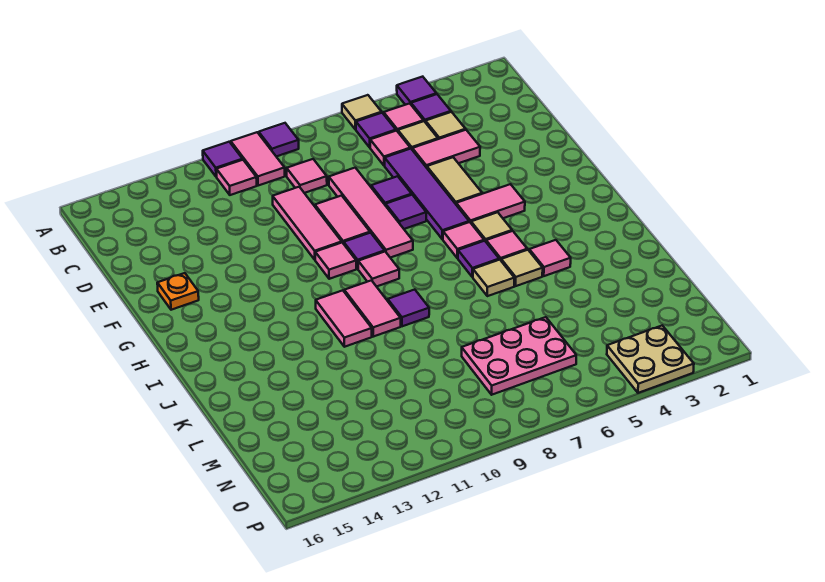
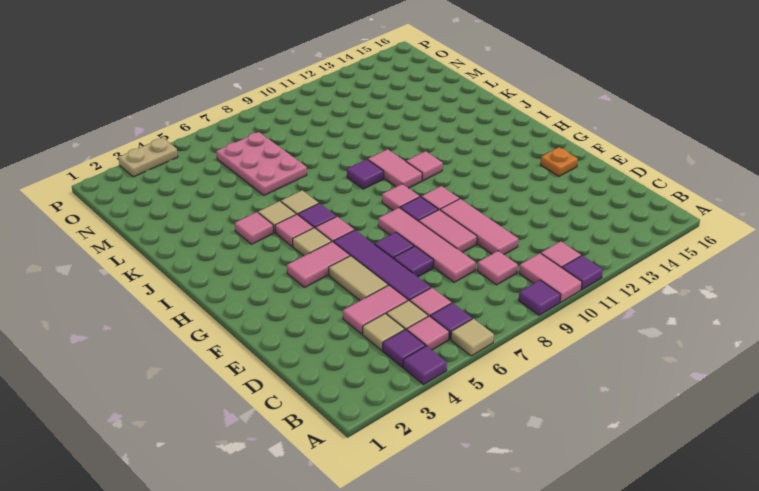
pink 1x2 tile [316,290,372,347] -> pink 1x1 tile [406,151,443,181]
pink 2x3 plate [462,317,576,395] -> pink 2x3 plate turned to [216,132,307,195]
tan 2x2 plate [607,326,694,393] -> tan 1x2 plate [118,138,178,177]

